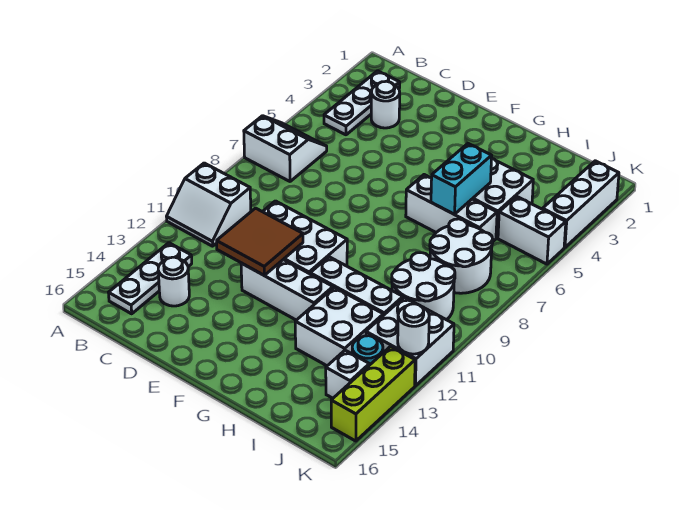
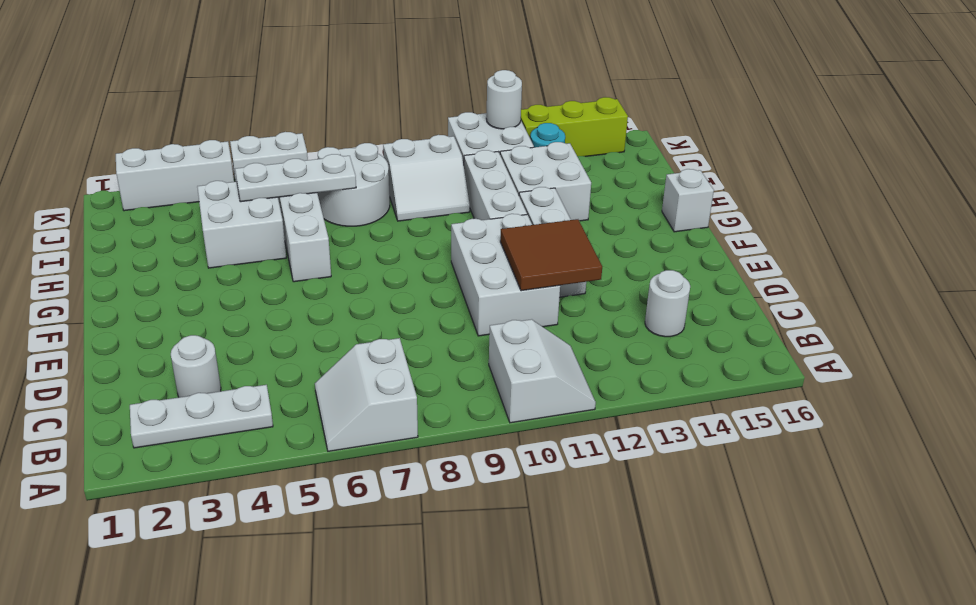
white 1x3 plate [109,243,192,314] -> white 1x3 plate moved to [235,154,356,202]
cyan 1x2 brick [431,144,492,214] -> none
white 2x2 round brick [392,253,455,320] -> white 2x2 slope [383,135,470,221]
white 1x2 brick [498,196,566,264] -> white 1x2 brick turned to [230,132,308,182]
white 1x1 brick [326,350,369,398] -> white 1x1 brick moved to [662,169,714,232]

